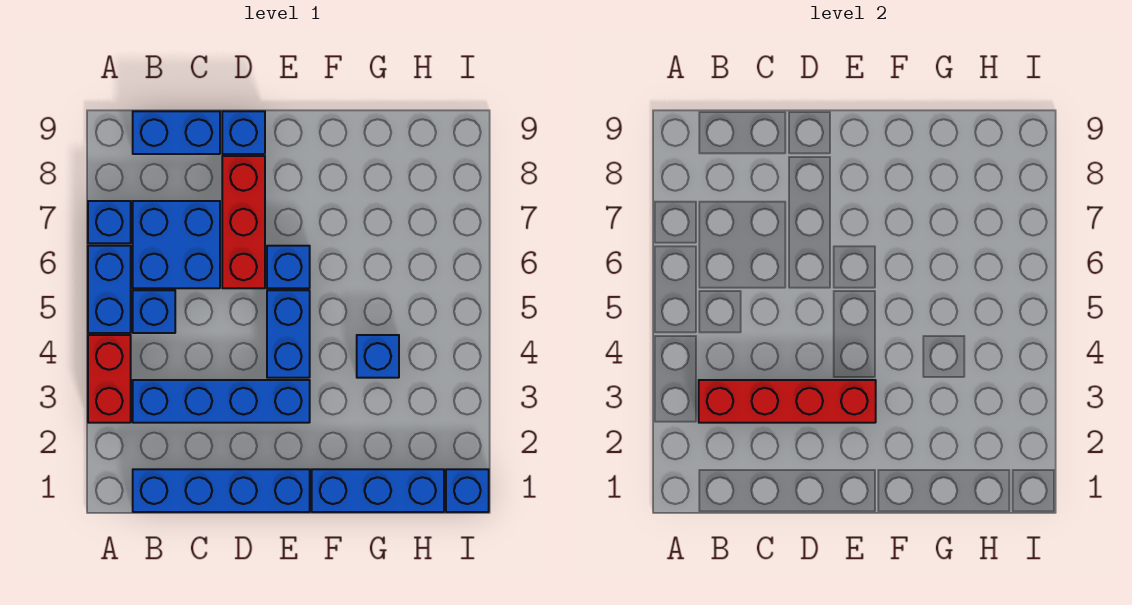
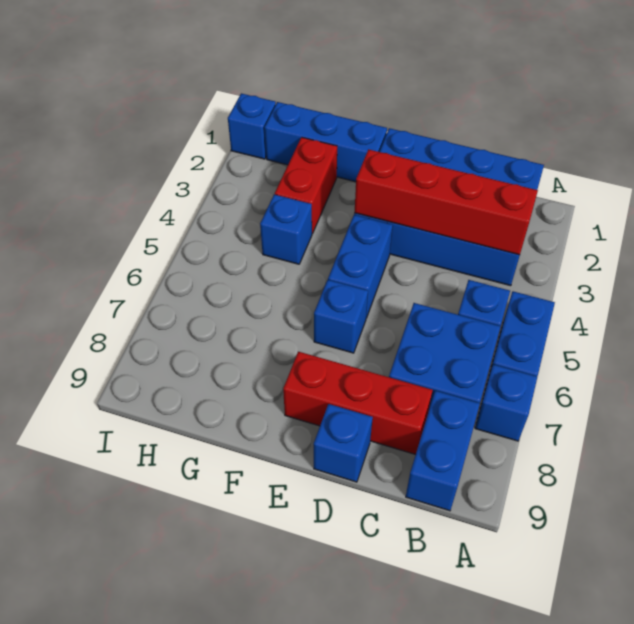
red 1x2 brick [88,335,131,423] -> red 1x2 brick moved to [275,137,337,234]
blue 1x2 brick [133,111,220,154] -> blue 1x2 brick turned to [406,391,480,511]
red 1x3 brick [222,156,265,288] -> red 1x3 brick turned to [283,352,433,455]

